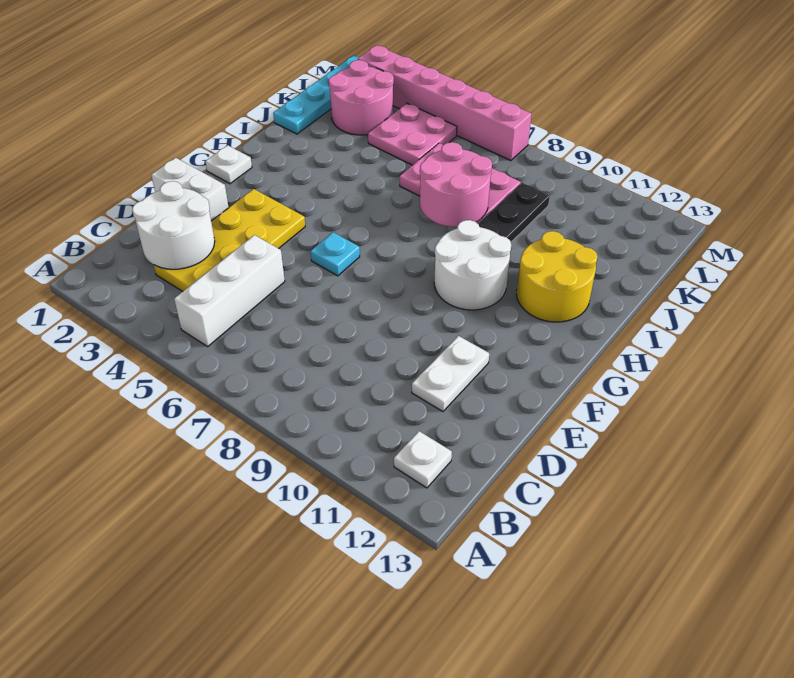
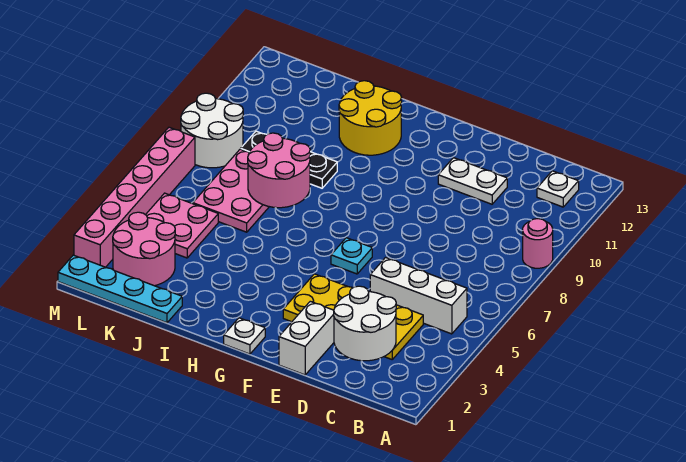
none -> pink 1x1 round brick [523,219,553,268]
white 2x2 round brick [434,220,511,310] -> white 2x2 round brick moved to [181,93,243,168]

